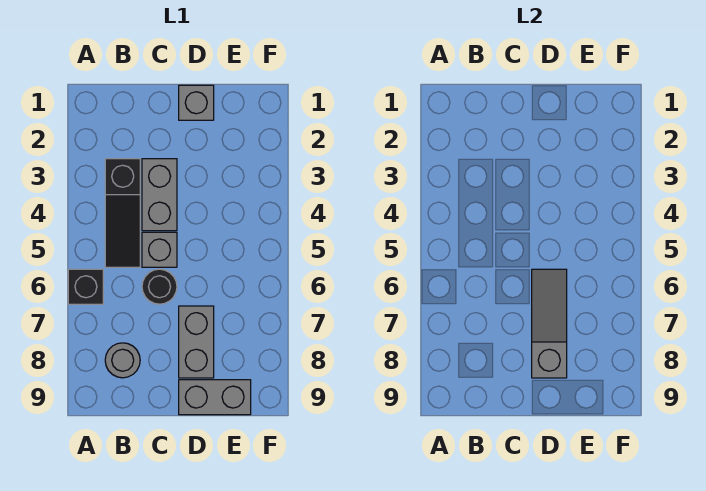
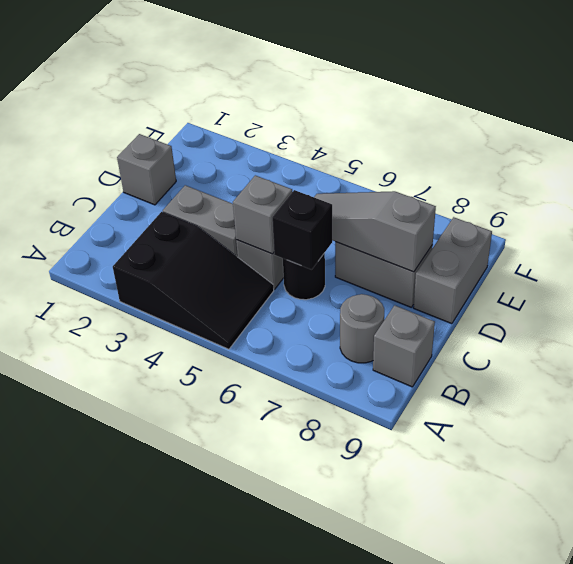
black 1x1 brick [68,269,103,304] -> black 1x1 brick moved to [272,190,332,270]
black 1x3 slope [105,159,140,267] -> black 2x3 slope [113,212,274,349]
none -> grey 1x1 brick [373,305,435,387]
none -> grey 1x1 brick [233,175,292,254]

